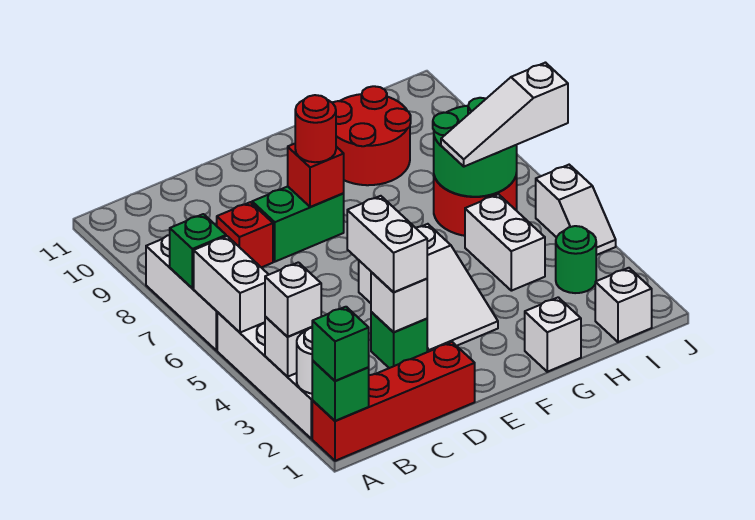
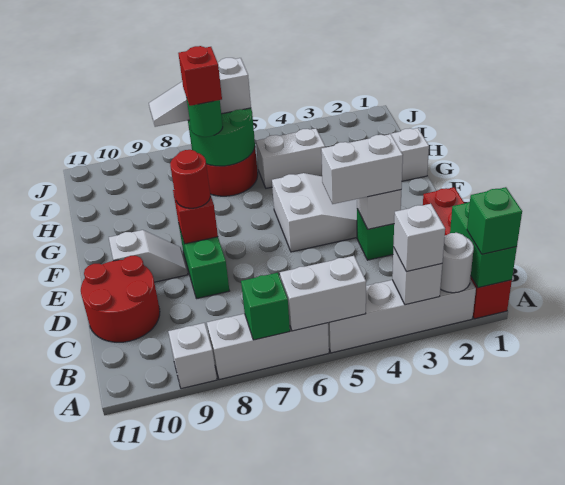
green 1x1 brick [312,360,369,421] -> green 1x2 brick [450,202,517,288]
red 1x1 brick [217,202,273,267] -> red 1x1 brick moved to [178,46,222,106]
red 2x2 round brick [332,86,411,185] -> red 2x2 round brick moved to [81,256,160,342]
white 1x3 slope [441,63,568,167] -> white 1x3 slope turned to [149,58,251,127]
white 1x1 brick [595,268,652,342] -> white 1x1 brick moved to [168,323,217,389]
green 1x1 round brick [556,226,596,293] -> green 1x1 round brick moved to [187,100,223,137]
white 1x2 slope [536,165,616,255] -> white 1x2 slope moved to [109,230,188,282]

